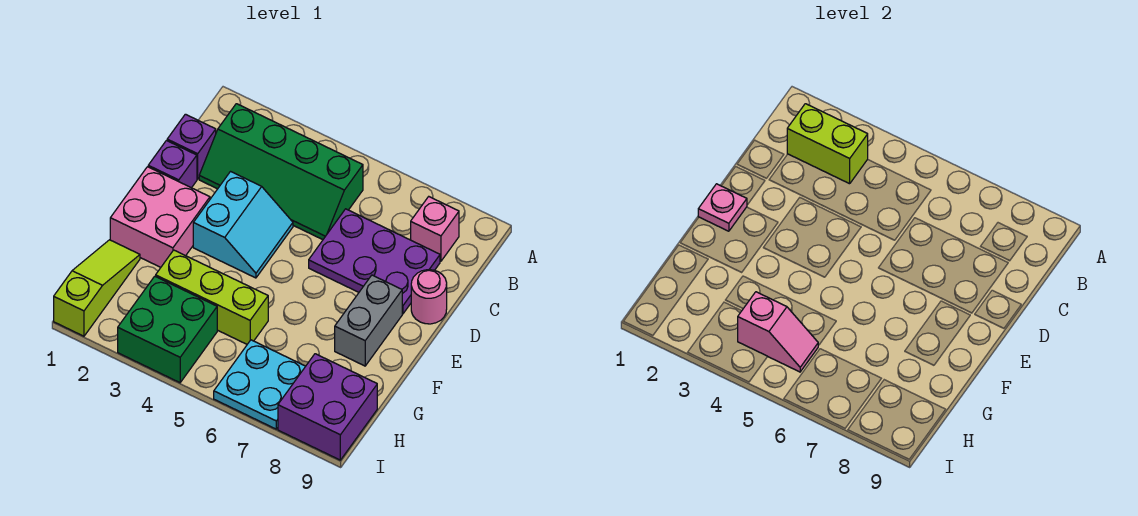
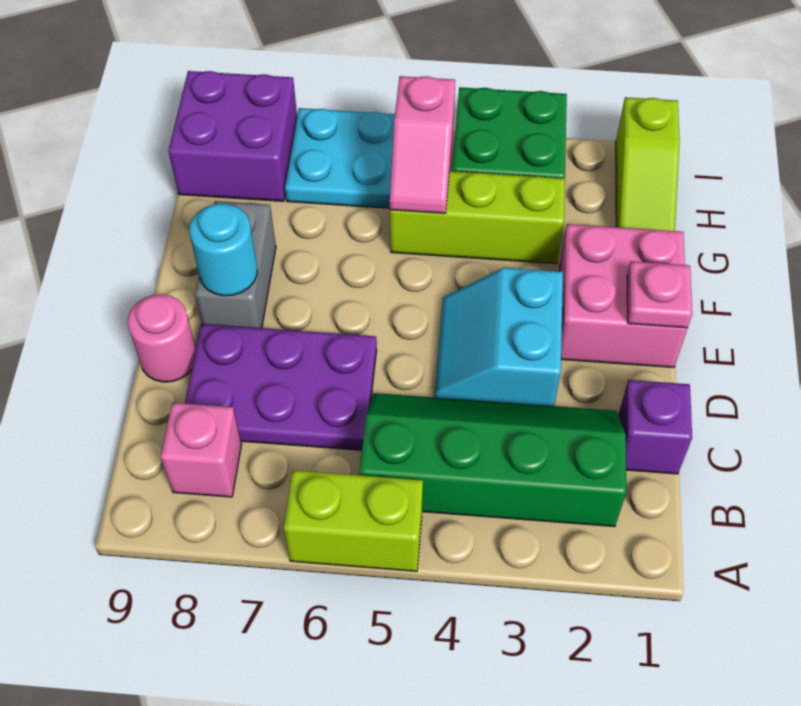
lime 1x2 brick [787,104,868,184] -> lime 1x2 brick moved to [284,470,423,571]
purple 1x1 brick [148,141,197,188] -> none
none -> cyan 1x1 round brick [189,204,257,296]
pink 1x2 slope [738,292,818,372] -> pink 1x2 slope turned to [390,76,455,213]

